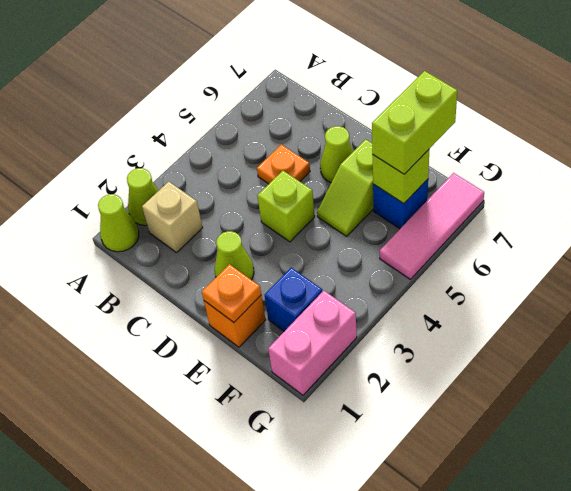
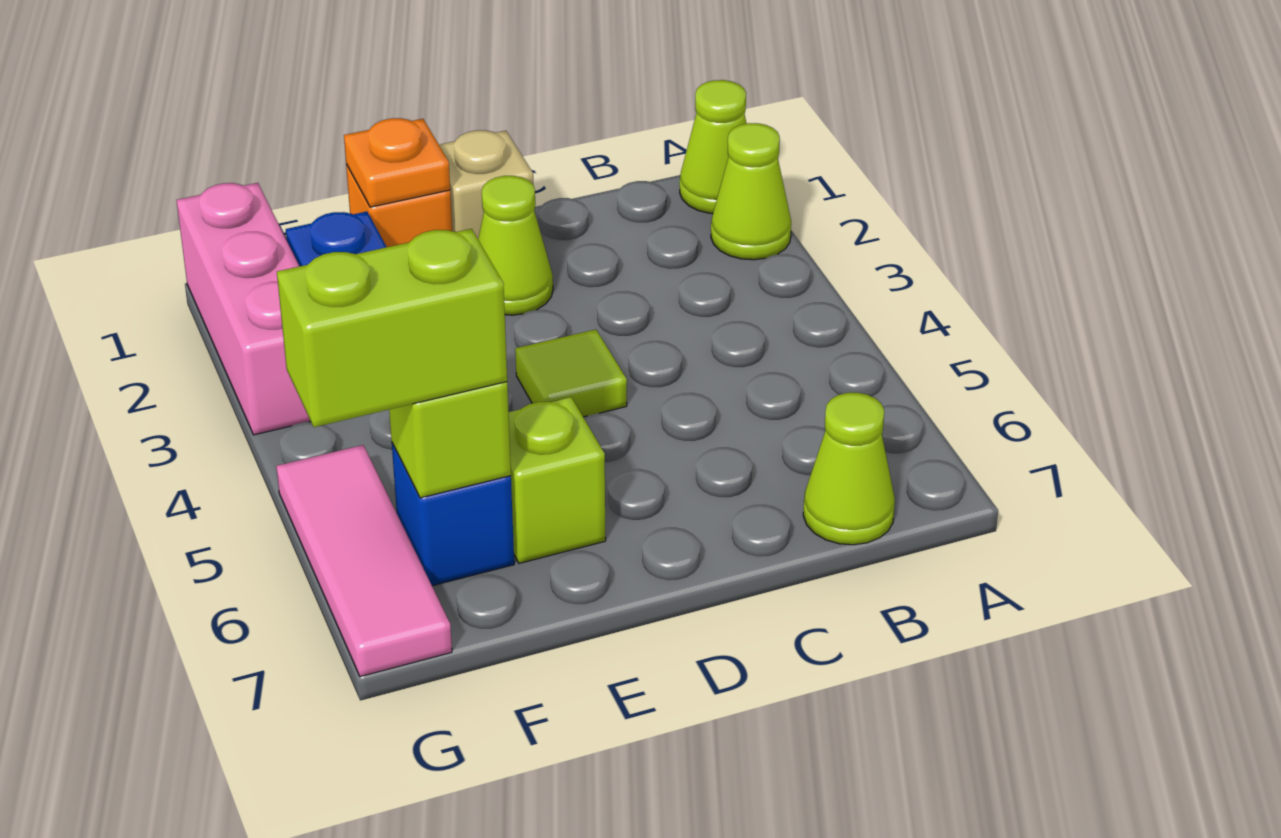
tan 1x1 brick [142,182,203,253] -> tan 1x1 brick moved to [439,130,533,239]
orange 1x1 plate [257,144,310,184] -> none
lime 1x1 brick [257,171,315,242] -> lime 1x1 tile [515,329,627,417]
lime 1x1 cone [320,126,353,183] -> lime 1x1 cone moved to [803,393,895,545]
lime 1x2 brick [372,71,457,174] -> lime 1x2 brick turned to [277,229,507,427]
pink 1x2 brick [268,291,357,395] -> pink 1x3 brick [177,183,311,435]

